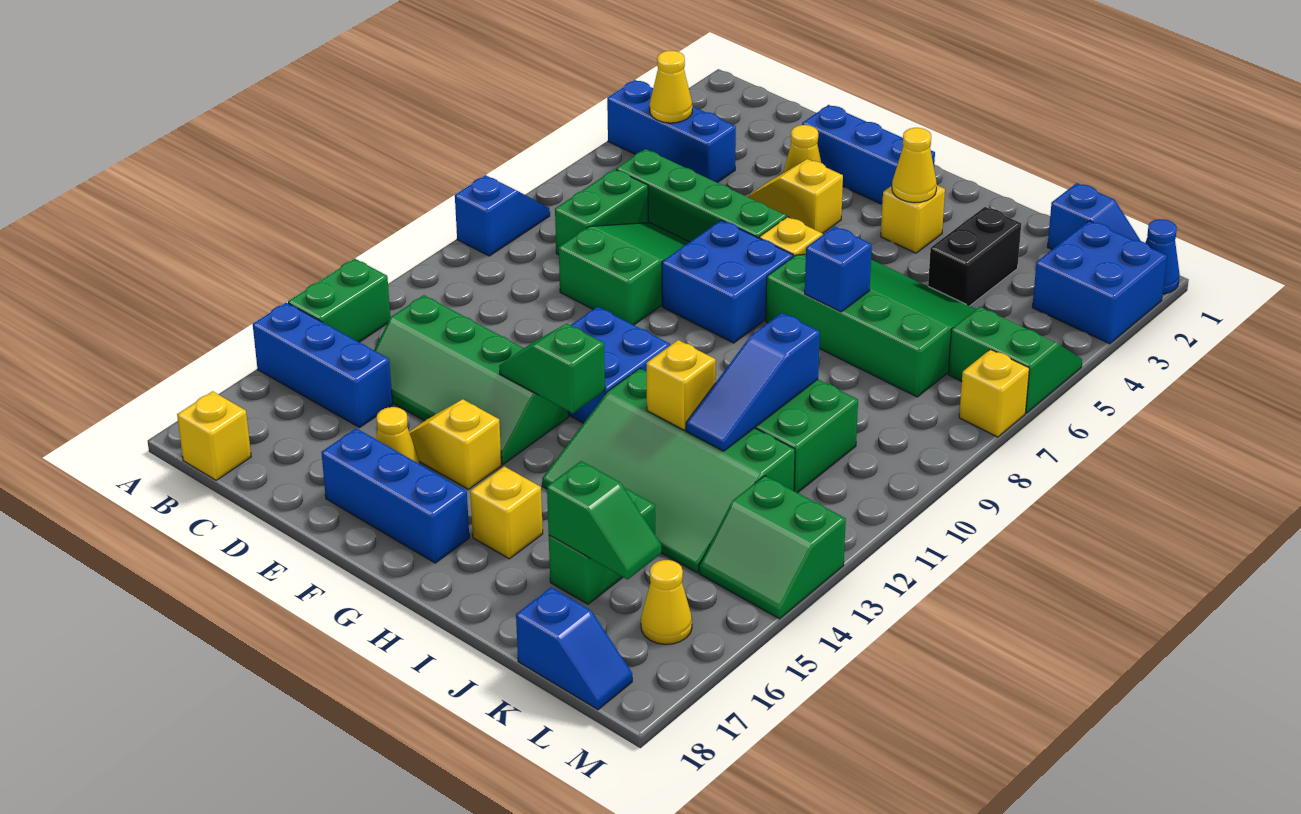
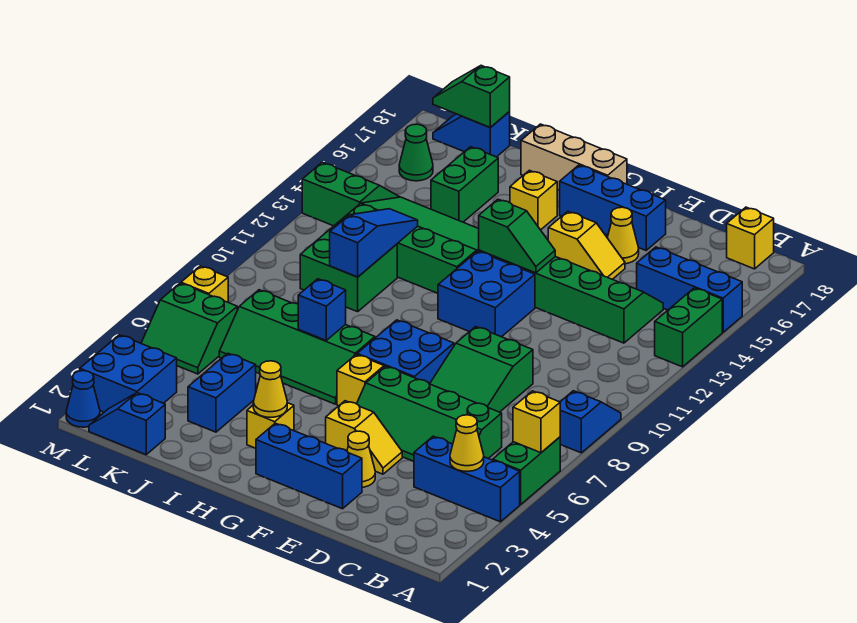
blue 1x2 slope [455,175,550,256] -> blue 1x2 slope turned to [560,391,621,453]
green 1x2 brick [555,169,648,255] -> green 1x2 brick moved to [493,437,560,504]
none -> tan 1x3 brick [521,124,627,190]
green 3x4 slope [766,254,976,397] -> green 2x4 slope [219,290,375,404]
yellow 1x1 brick [646,340,716,430] -> yellow 1x1 brick moved to [513,391,560,453]
black 1x2 brick [928,207,1021,306] -> blue 1x2 brick [188,353,256,432]
green 1x2 slope [547,461,661,579] -> green 1x2 slope moved to [433,66,510,127]
yellow 1x1 cone [641,560,692,644] -> green 1x1 cone [399,124,433,181]

